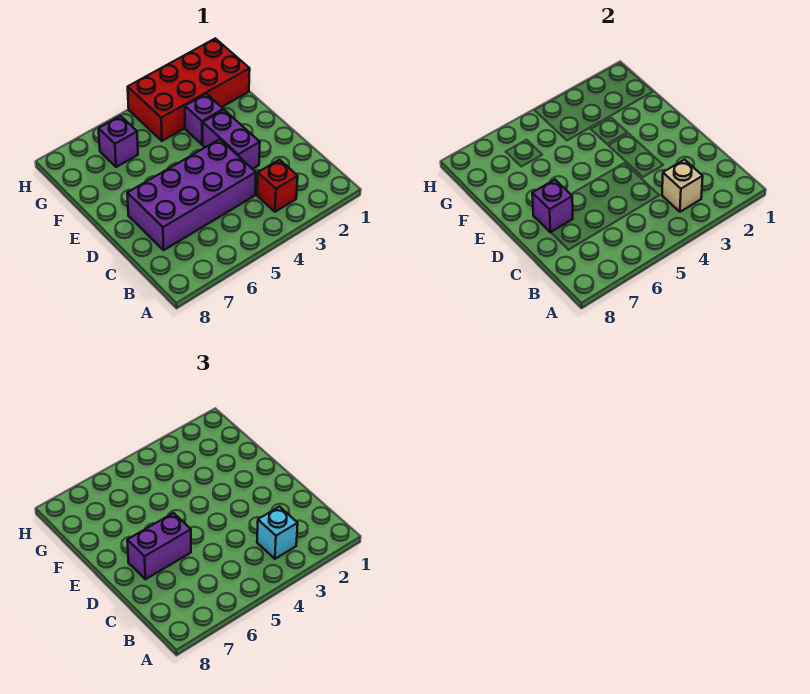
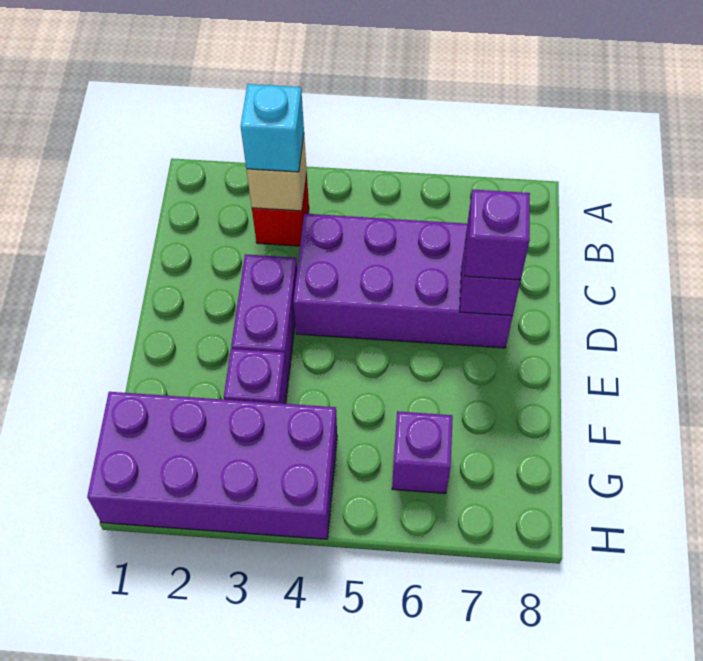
purple 1x2 brick [127,513,191,579] -> purple 1x1 brick [465,189,530,280]
red 2x4 brick [128,38,250,141] -> purple 2x4 brick [87,392,337,539]

